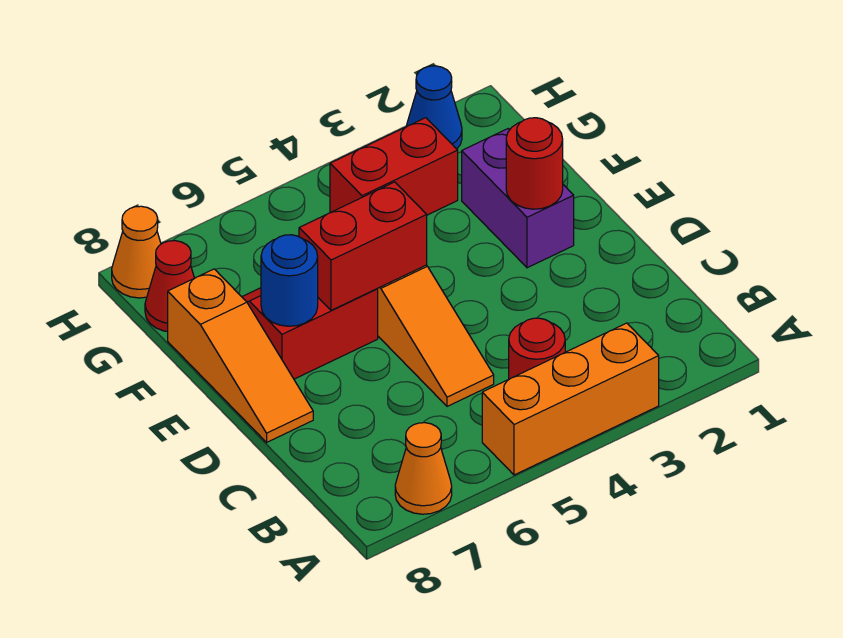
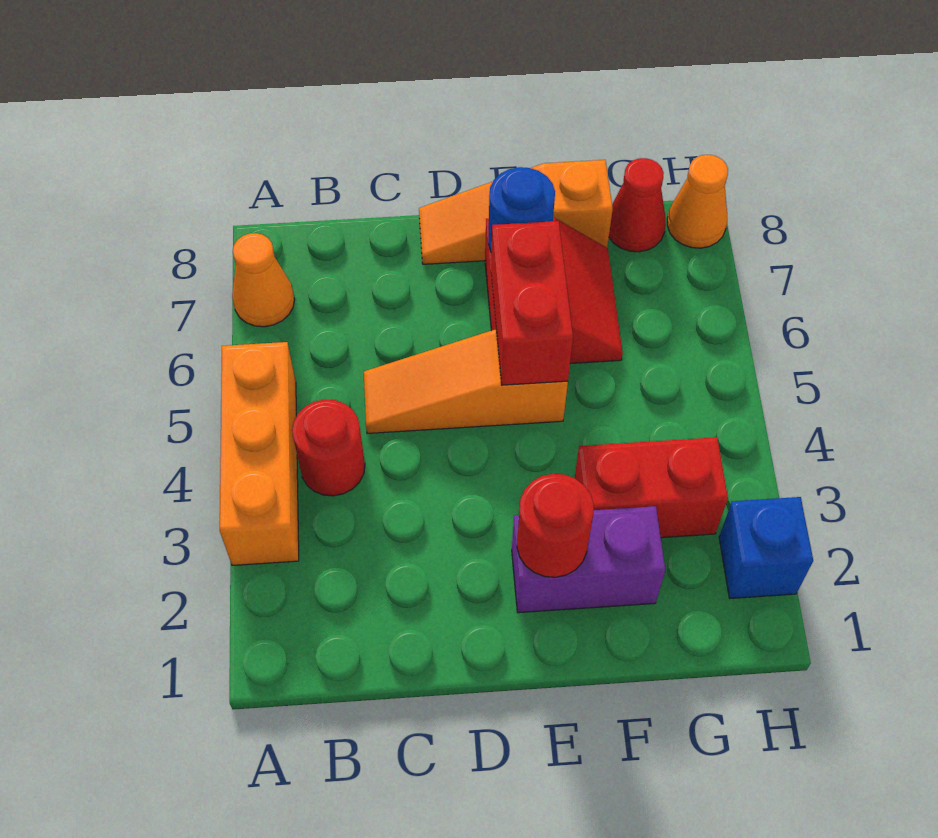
red 1x2 brick [330,118,458,215] -> red 1x2 brick turned to [575,437,728,538]
blue 1x1 cone [406,66,462,149] -> blue 1x1 brick [719,497,813,598]

